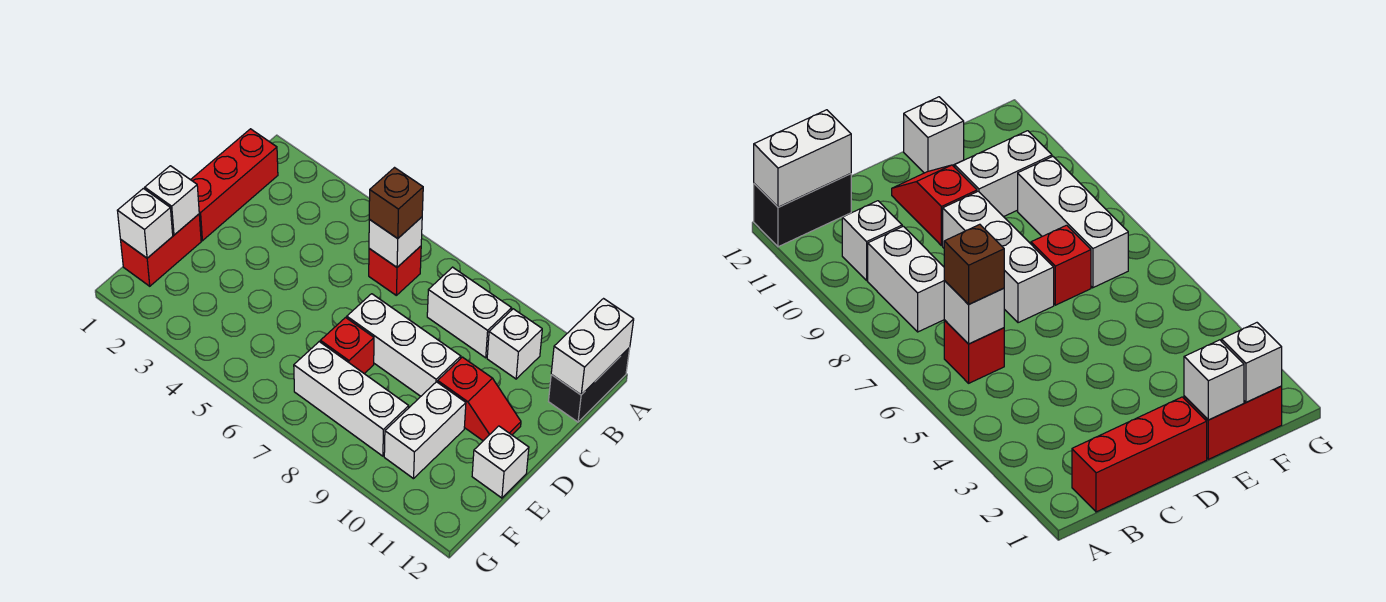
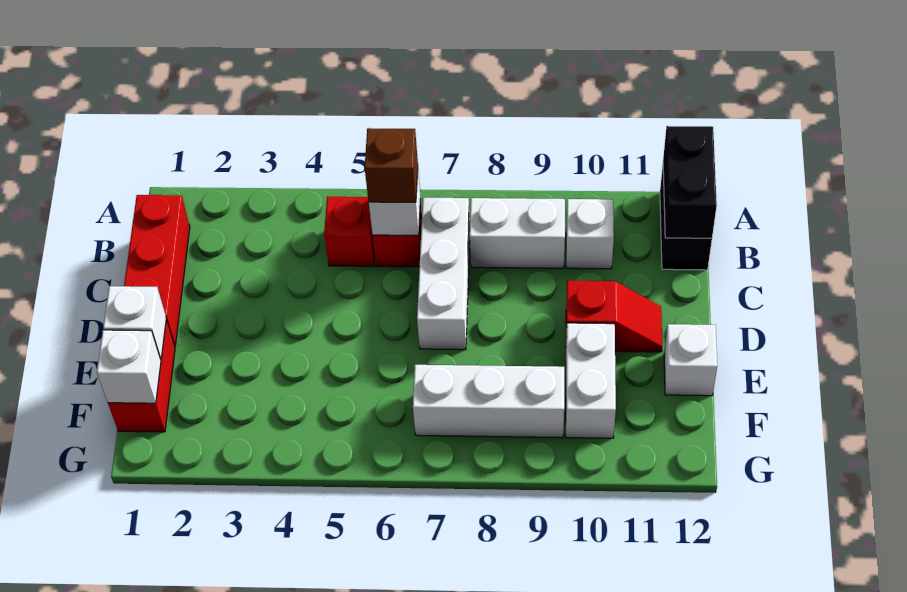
white 1x2 brick [551,299,634,395] -> black 1x2 brick [663,126,717,238]
white 1x3 brick [347,294,461,396] -> white 1x3 brick turned to [417,198,470,350]
red 1x1 brick [320,318,374,374] -> red 1x1 brick moved to [324,197,375,266]

